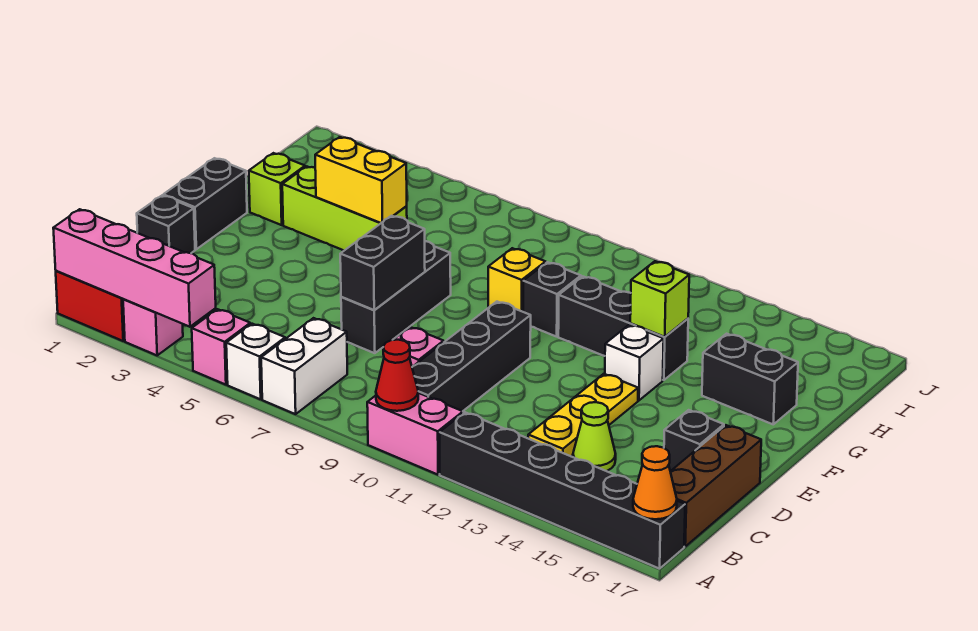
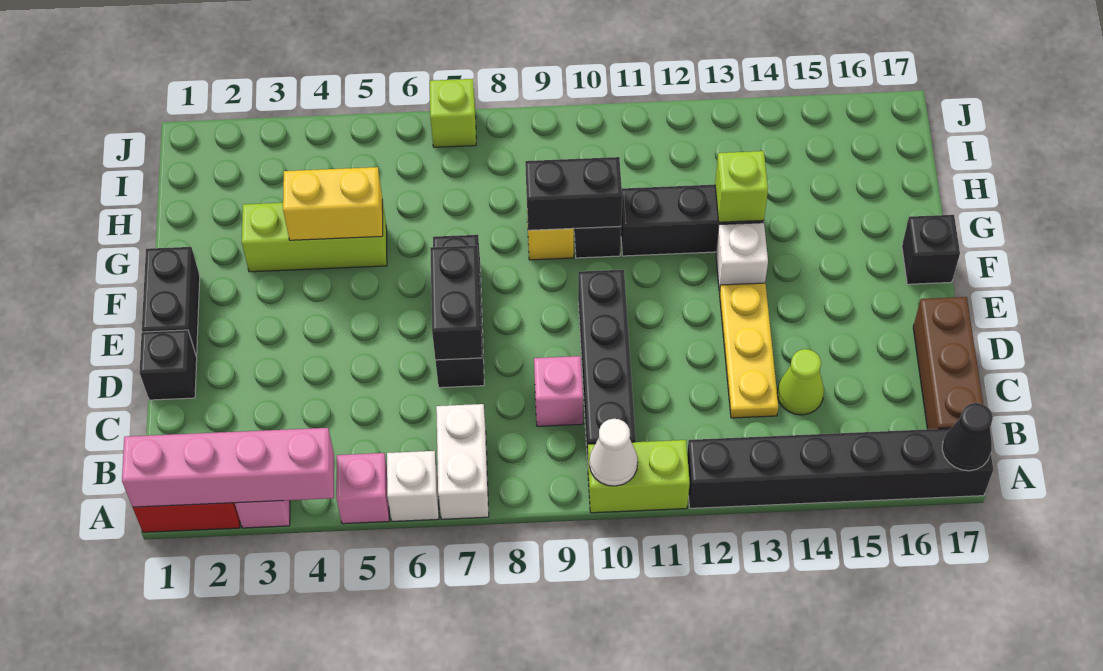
pink 1x2 brick [367,393,463,475] -> lime 1x2 brick [588,440,690,513]
red 1x1 cone [376,340,418,411] -> white 1x1 cone [589,419,638,486]
orange 1x1 cone [633,446,677,519] -> black 1x1 cone [942,403,993,471]
black 1x1 brick [664,410,724,471] -> black 1x1 brick moved to [902,215,960,284]
lime 1x1 brick [249,153,305,225] -> lime 1x1 brick moved to [430,79,476,147]
black 1x2 brick [702,334,798,424] -> black 1x2 brick moved to [525,157,622,230]

